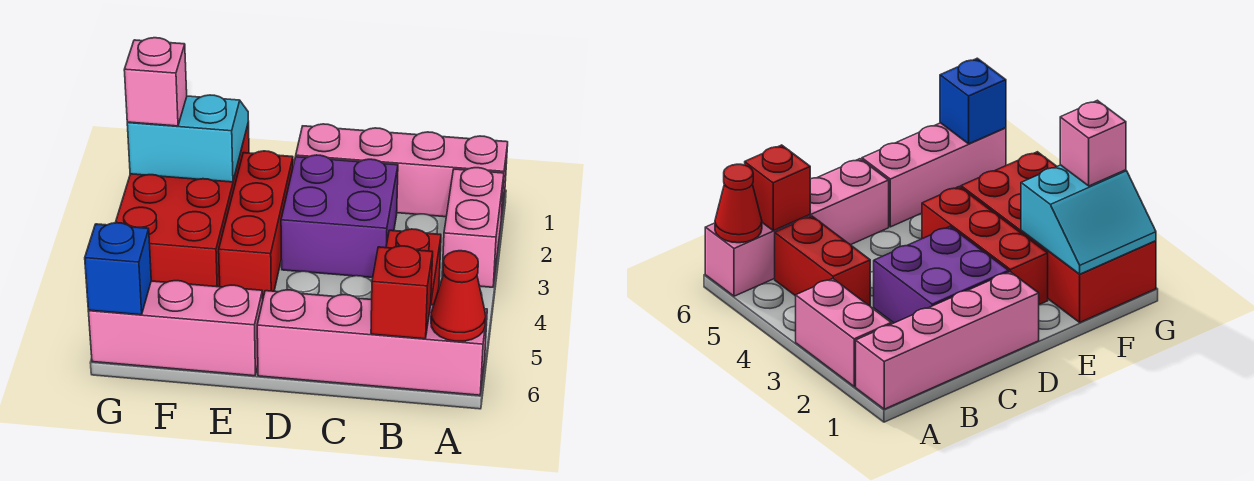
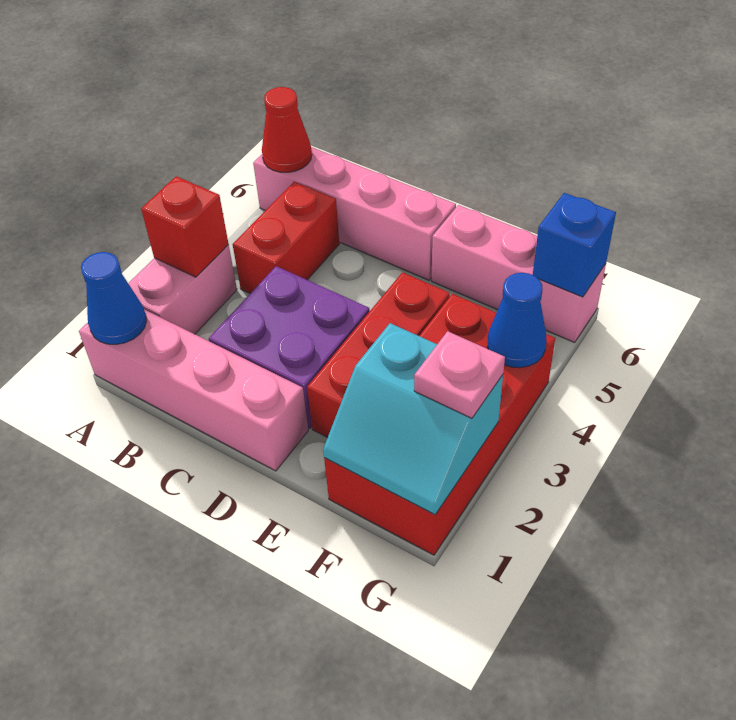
none -> blue 1x1 cone [81,252,146,344]
red 1x1 brick [371,246,433,339] -> red 1x1 brick moved to [141,176,228,277]
pink 1x1 brick [124,38,187,126] -> pink 1x1 plate [414,331,505,418]
none -> blue 1x1 cone [488,273,546,368]

